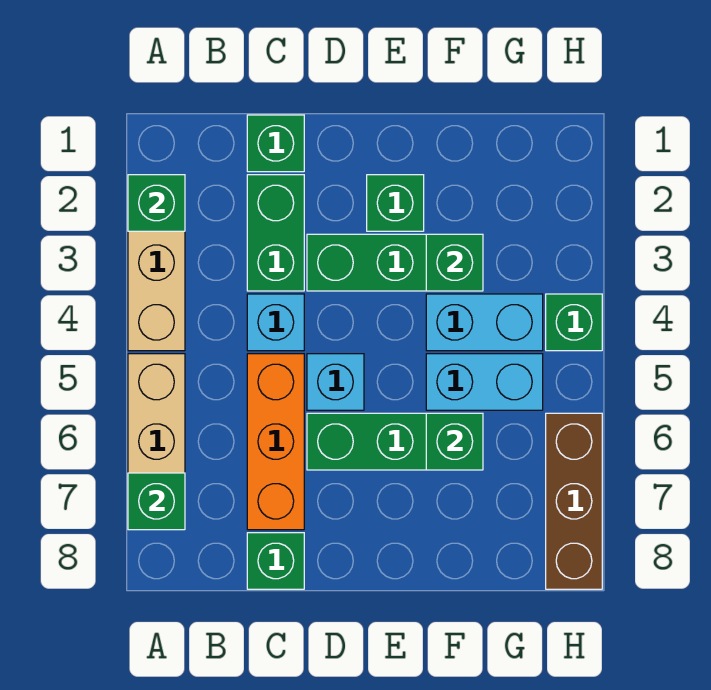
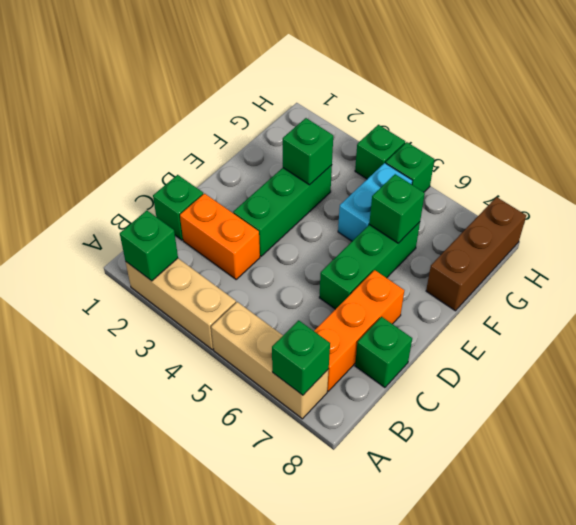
green 1x2 brick [247,175,304,291] -> orange 1x2 brick [180,194,260,279]
cyan 1x1 brick [247,294,304,351] -> none
orange 1x3 brick [247,354,304,530] -> orange 1x3 brick turned to [314,270,404,391]
cyan 1x1 brick [307,354,364,410] -> none
green 1x1 brick [367,175,424,231] -> green 1x1 brick moved to [386,142,434,192]
cyan 1x2 brick [426,294,543,351] -> none
brown 1x3 brick [546,413,602,589] -> brown 1x3 brick turned to [426,197,526,311]

